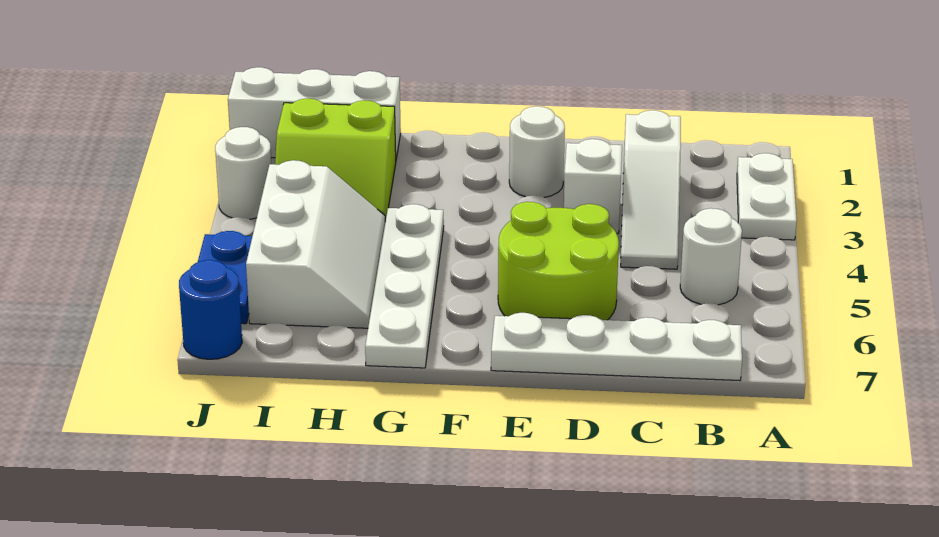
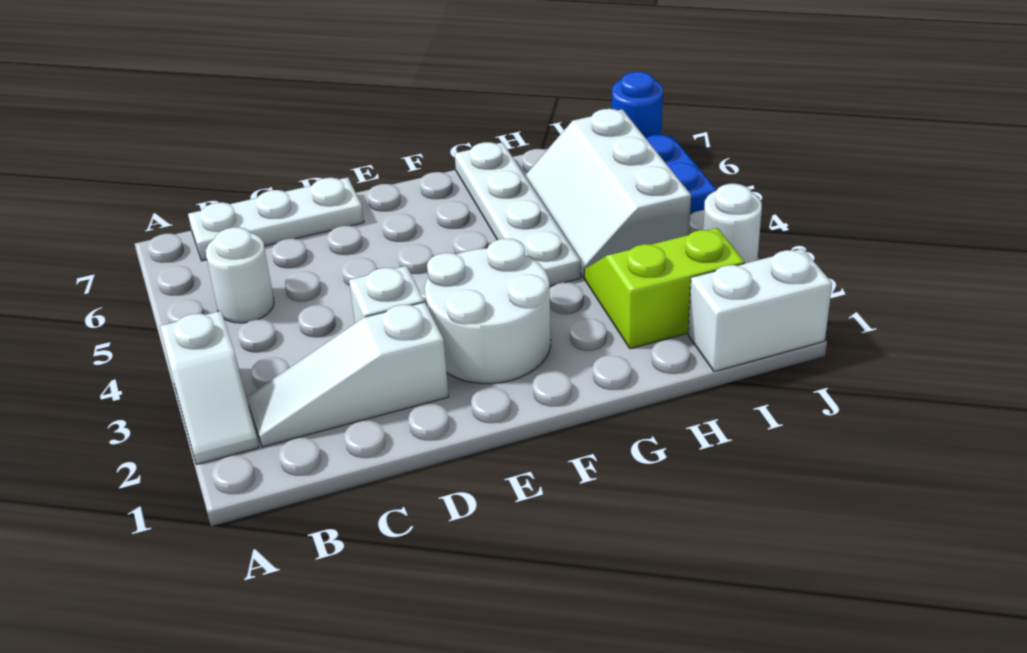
white 1x2 plate [737,153,797,240] -> white 1x2 slope [160,311,259,464]
white 1x4 plate [491,313,742,380] -> white 1x3 plate [188,177,364,261]
white 1x3 slope [621,110,681,269] -> white 1x3 slope turned to [247,302,449,447]
lime 2x2 round brick [498,202,619,320] -> none
white 1x1 round brick [509,106,565,197] -> white 2x2 round brick [425,238,551,384]
white 1x3 brick [228,67,401,159] -> white 1x2 brick [688,249,832,372]

